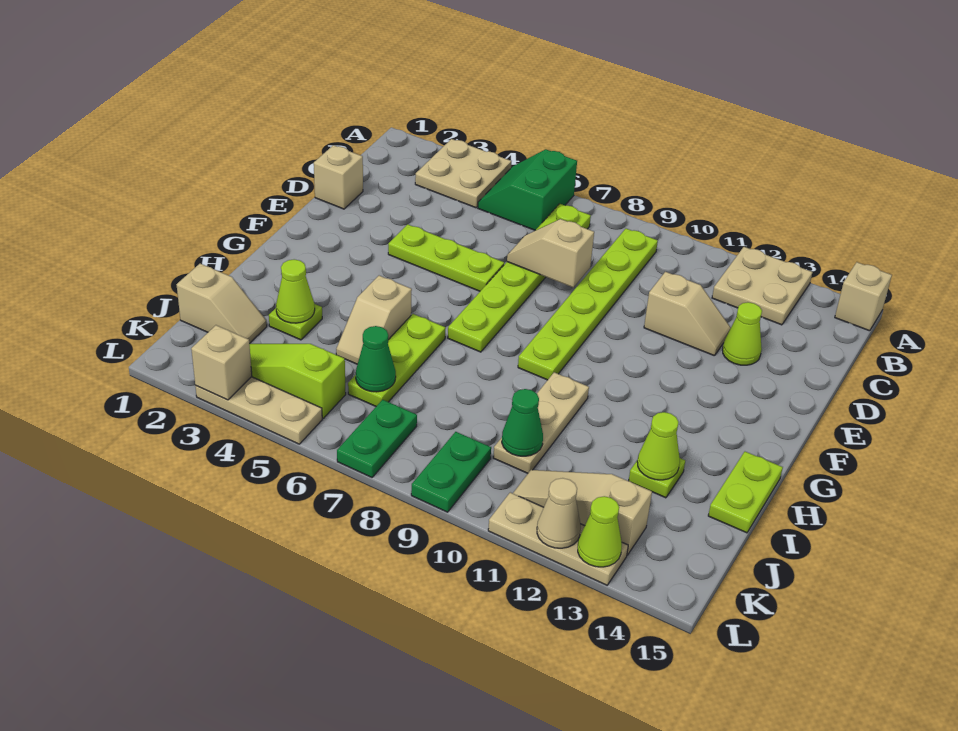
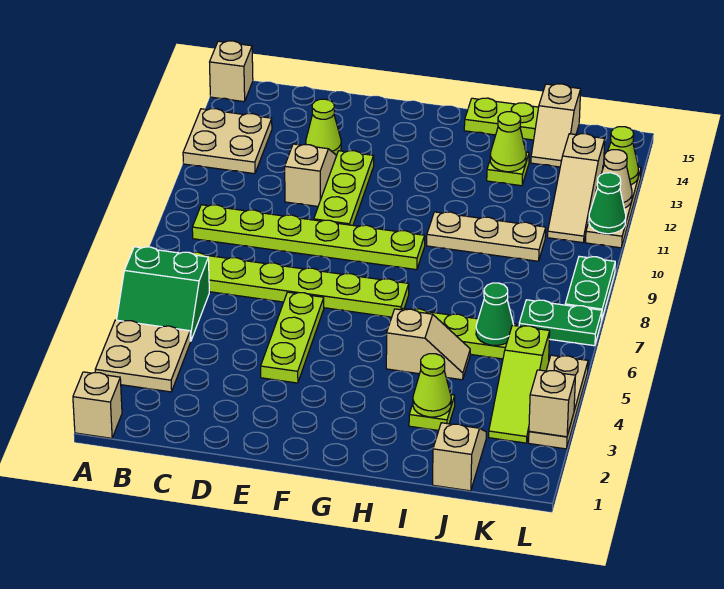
tan 1x1 brick [314,145,363,209] -> tan 1x1 brick moved to [73,372,122,438]
tan 1x2 slope [507,219,594,288] -> tan 1x2 slope moved to [531,84,581,167]
none -> lime 1x3 plate [314,151,374,225]
green 1x1 cone [502,389,543,456] -> green 1x1 cone moved to [589,173,626,234]
green 1x2 plate [411,432,491,512] -> green 1x2 plate turned to [565,256,615,318]

